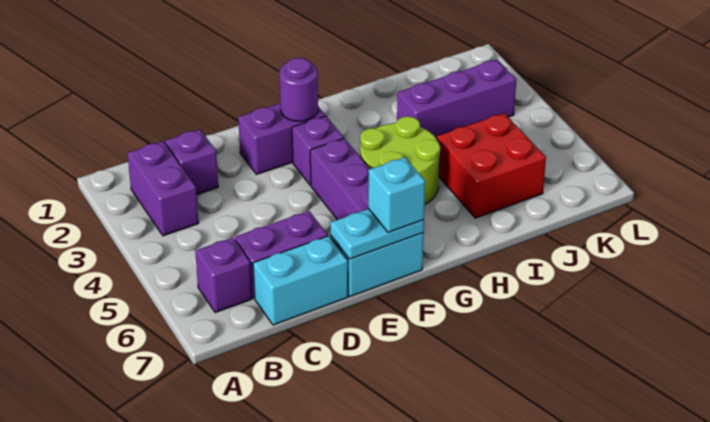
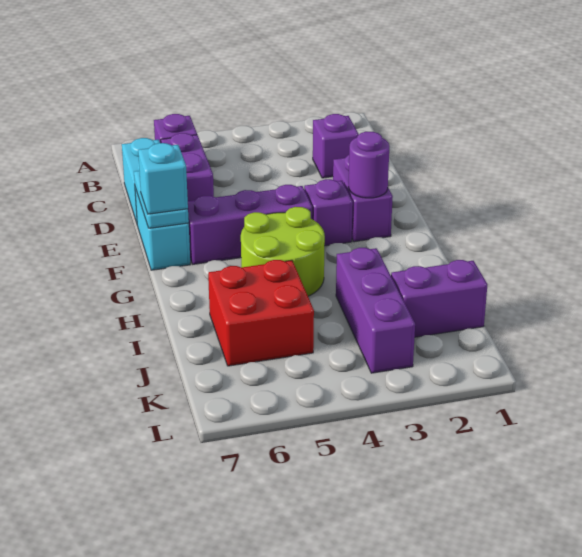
purple 1x2 brick [127,141,199,236] -> purple 1x2 brick moved to [391,260,487,337]

